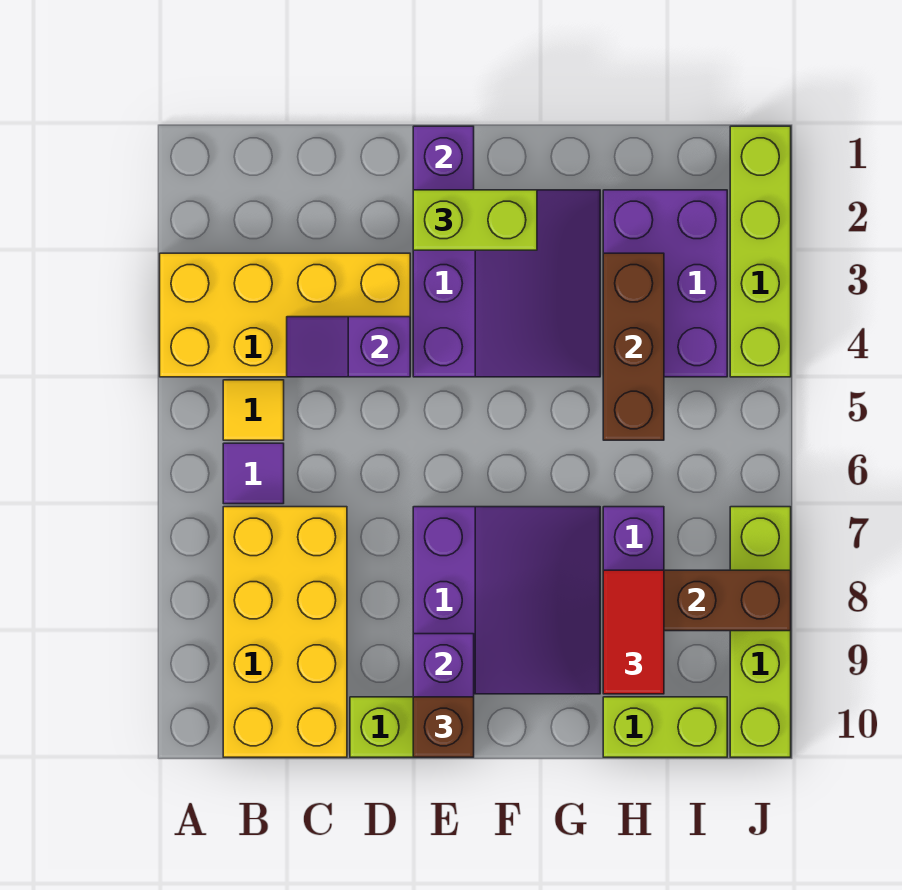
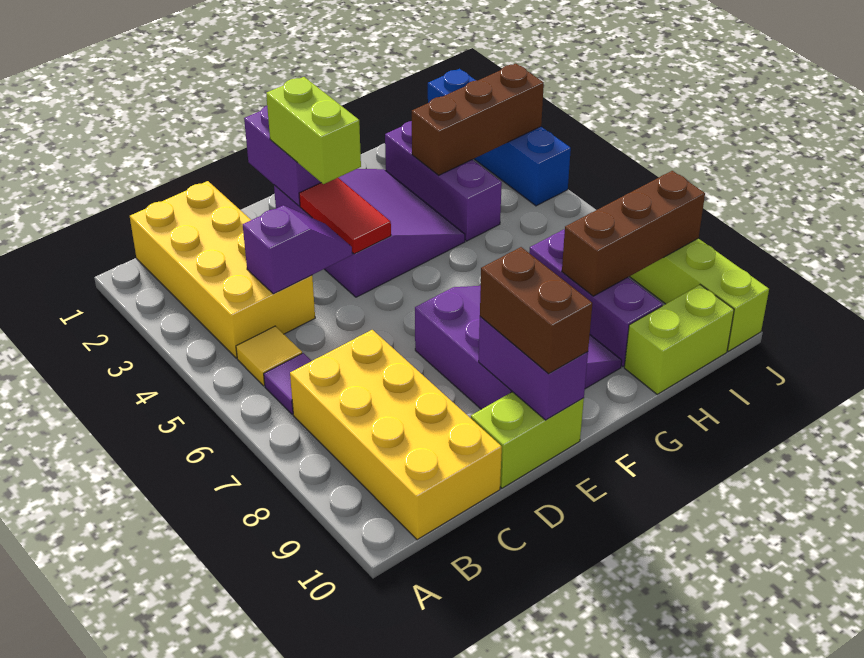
yellow 2x4 brick [160,253,410,377] -> yellow 2x4 brick turned to [130,181,315,358]
purple 1x2 slope [287,317,410,377] -> purple 1x2 slope turned to [243,206,352,294]
lime 1x2 brick [413,190,537,250] -> lime 1x2 brick turned to [266,77,361,184]
brown 1x1 brick [413,697,474,757] -> brown 1x2 brick [480,247,592,374]
purple 2x3 brick [603,190,727,377] -> purple 1x3 brick [385,121,502,241]
brown 1x3 brick [603,253,664,440] -> brown 1x3 brick turned to [412,64,544,176]
red 1x2 tile [603,570,664,694] -> red 1x2 tile moved to [299,178,391,254]
lime 1x4 brick [730,126,791,377] -> blue 1x4 brick [428,69,571,206]

